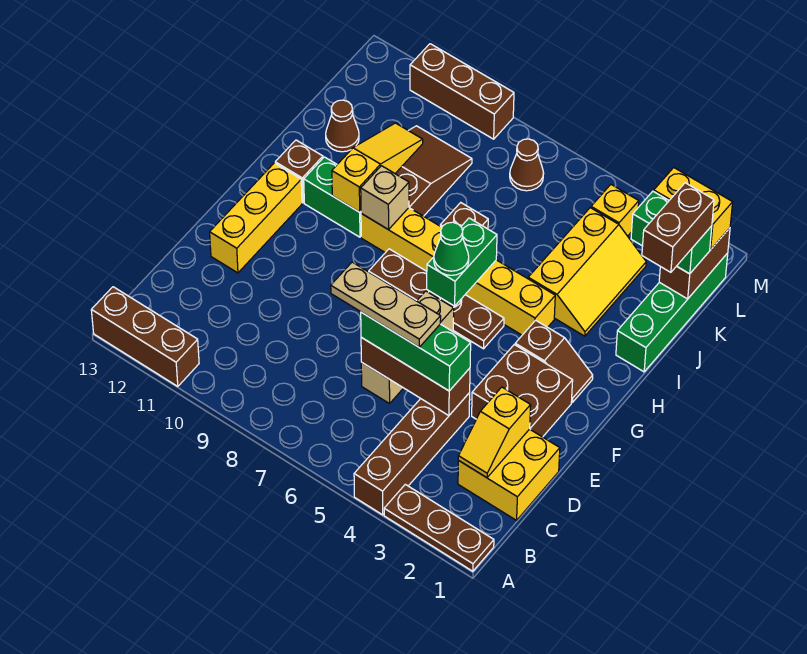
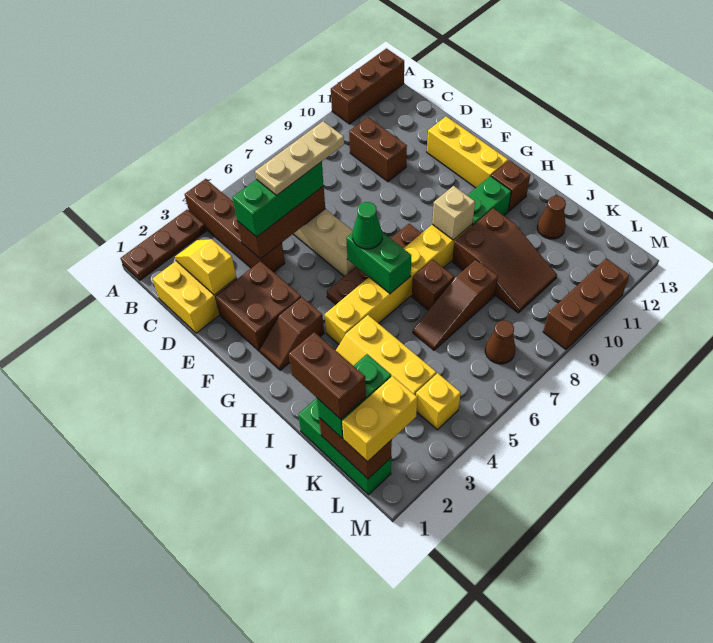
none -> brown 1x2 brick [349,117,407,182]
yellow 1x3 slope [332,123,423,212] -> none
green 1x4 brick [616,253,728,372] -> green 1x3 brick [298,398,391,495]
none -> brown 1x3 slope [413,260,498,350]

